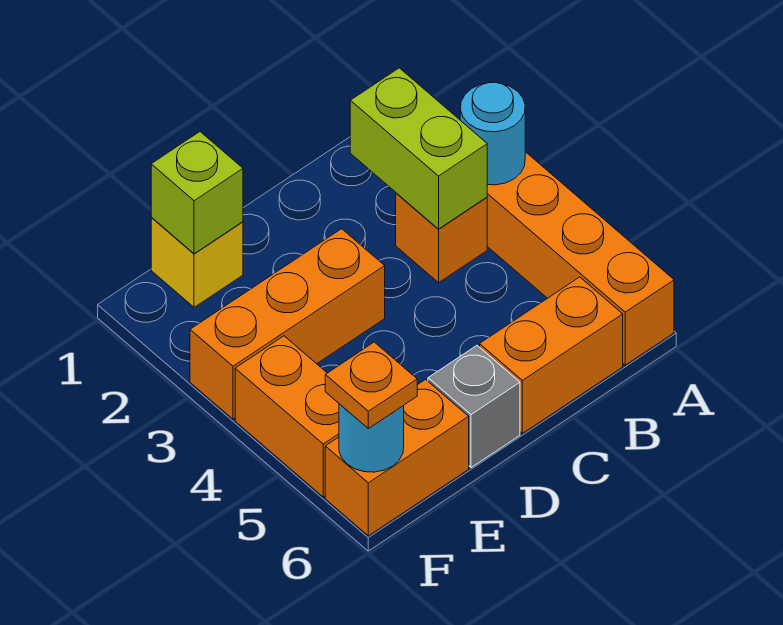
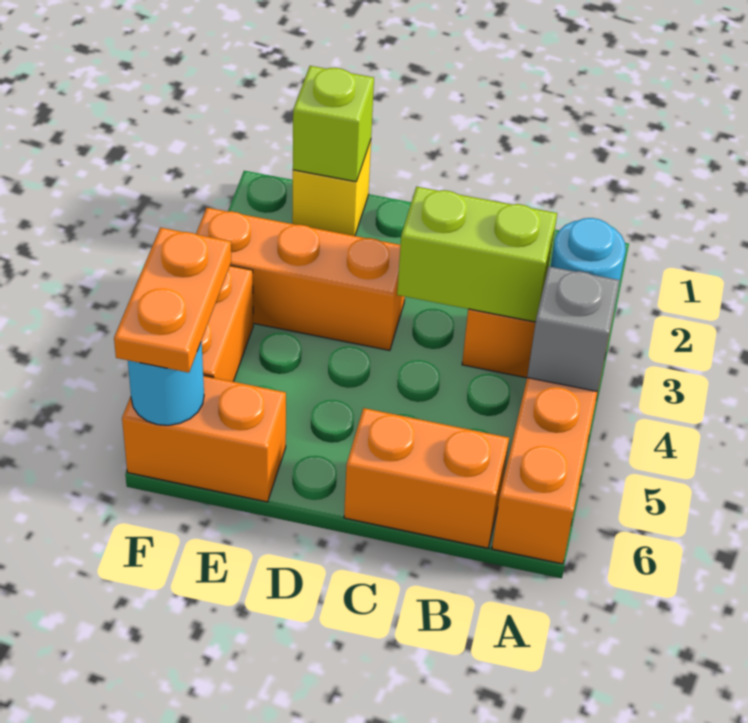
lime 1x2 brick [350,68,487,229] -> lime 1x2 brick turned to [397,187,557,322]
grey 1x1 brick [428,346,520,468] -> grey 1x1 brick moved to [527,267,620,392]
orange 1x1 plate [325,342,417,428] -> orange 1x2 plate [114,228,231,373]

